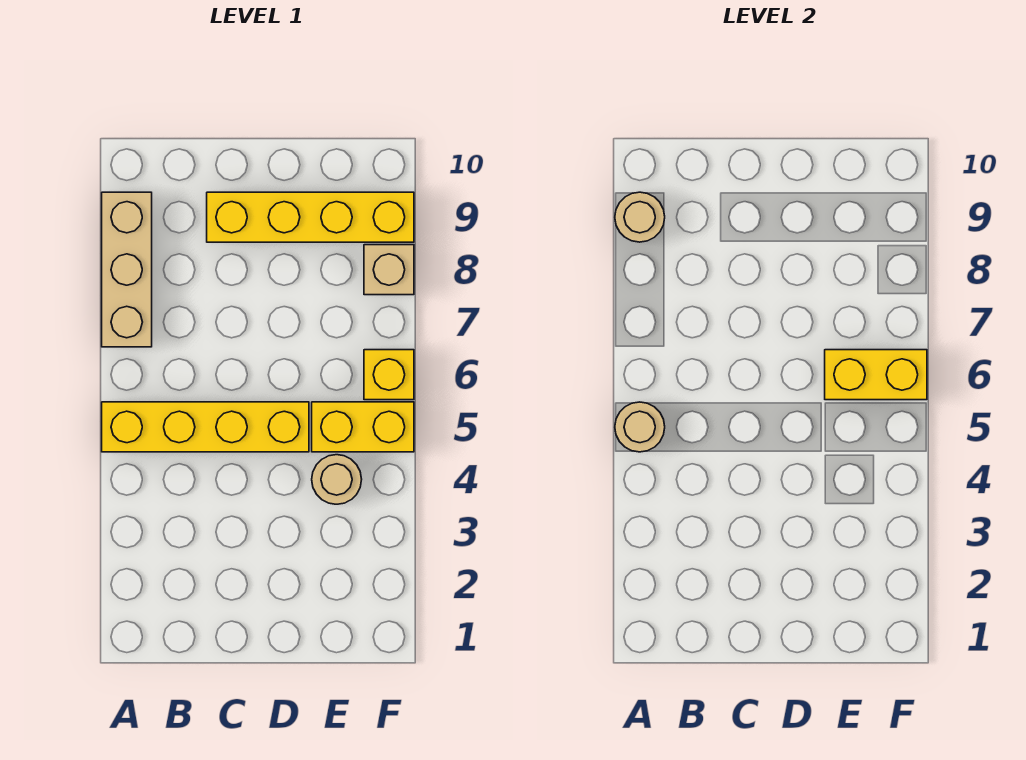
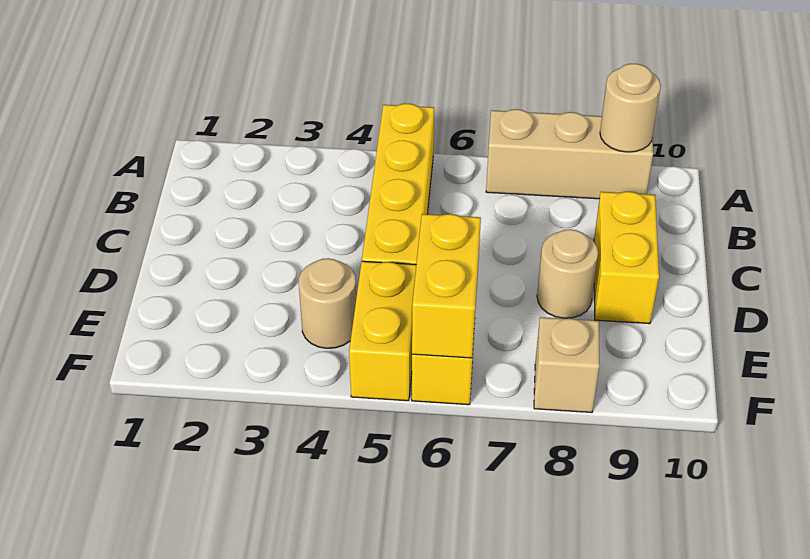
tan 1x1 round brick [615,402,665,452] -> tan 1x1 round brick moved to [537,229,598,318]
yellow 1x4 brick [207,192,414,242] -> yellow 1x2 brick [594,192,659,324]

